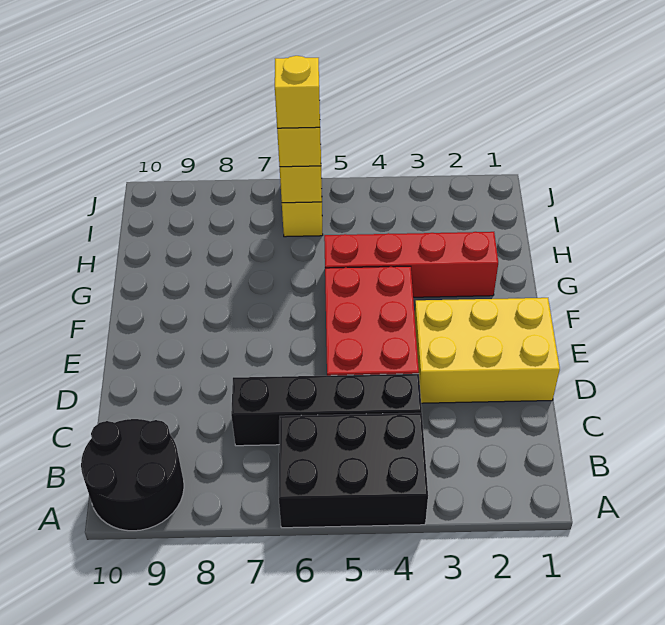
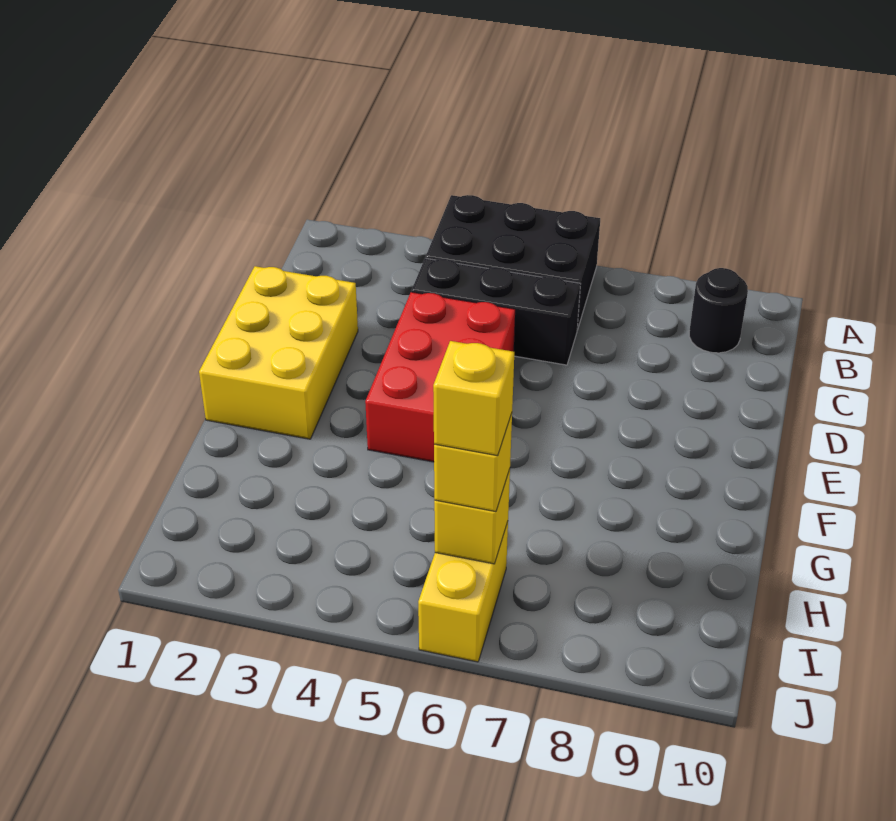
black 2x2 round brick [81,419,184,531] -> black 1x1 round brick [689,268,748,353]
black 1x4 brick [231,374,422,446] -> black 1x3 brick [411,258,580,365]
yellow 2x3 brick [415,298,560,403] -> yellow 2x3 brick turned to [199,266,358,439]
red 1x4 brick [324,232,498,297] -> none

